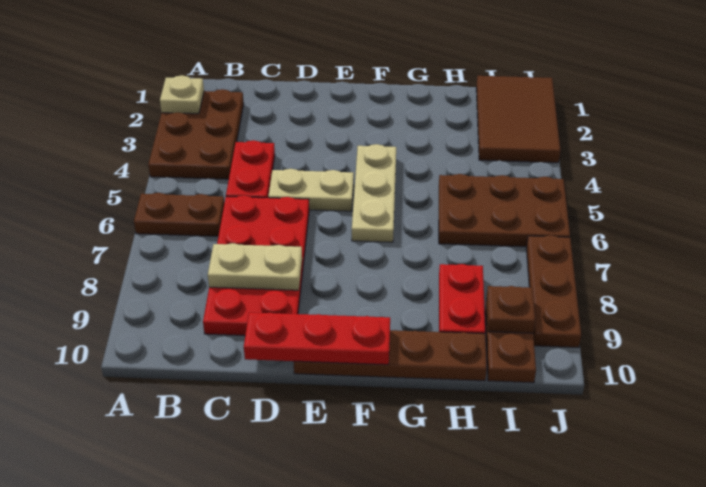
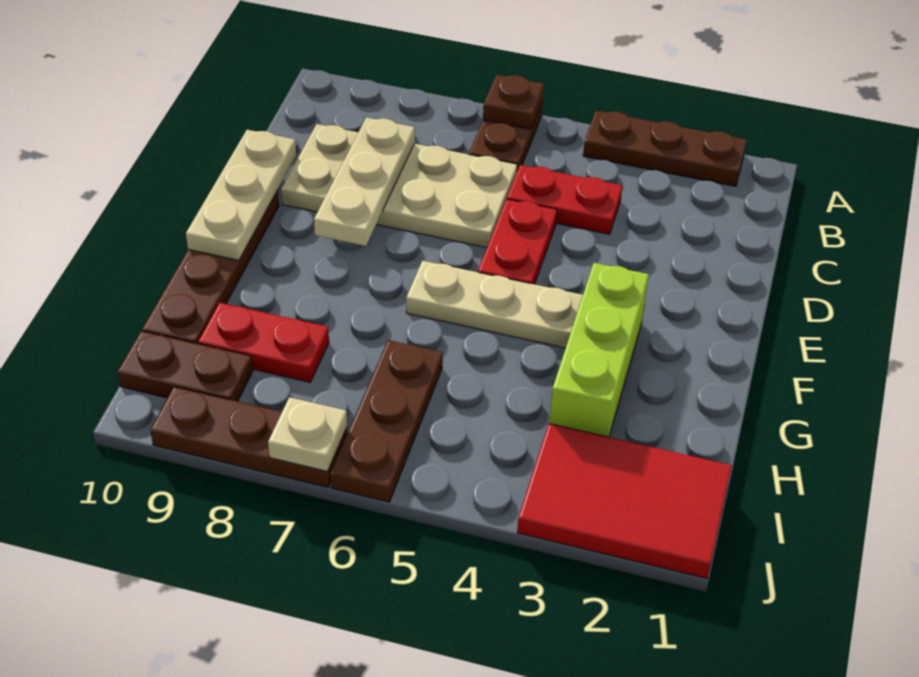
brown 2x3 plate [148,89,244,179] -> brown 1x3 plate [583,111,747,186]
tan 1x1 plate [160,75,204,114] -> tan 1x1 plate moved to [268,397,347,471]
red 2x4 plate [203,195,309,336] -> tan 2x4 plate [281,124,517,248]
tan 1x2 plate [208,243,302,290] -> tan 1x3 plate [314,117,415,246]
tan 1x2 plate [268,169,354,211] -> red 1x2 plate [478,199,557,284]
red 1x3 plate [244,312,390,365] -> tan 1x3 plate [186,130,296,260]
none -> lime 1x3 brick [549,263,649,437]
brown 2x3 plate [439,174,570,247] -> brown 1x3 plate [331,340,443,502]
brown 2x3 tile [476,76,560,163] -> red 2x3 tile [517,424,732,578]
brown 1x1 plate [486,286,535,333] -> brown 1x1 plate moved to [483,75,544,129]

